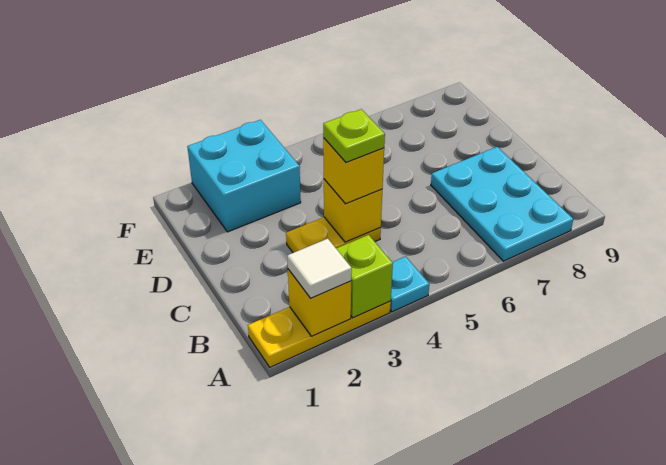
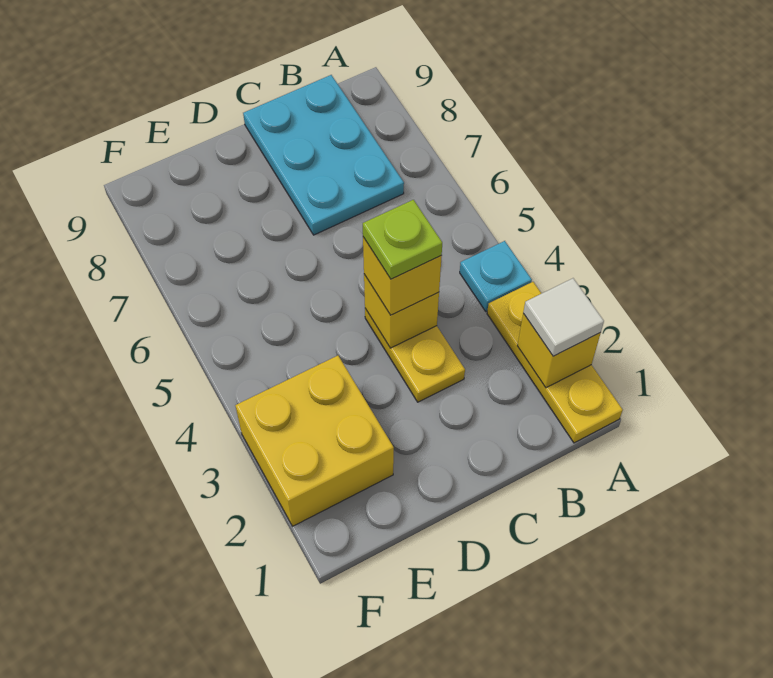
lime 1x1 brick [336,235,393,318] -> none
cyan 2x3 plate [431,147,573,261] -> cyan 2x3 plate turned to [243,75,404,235]
cyan 2x2 brick [187,120,301,232] -> yellow 2x2 brick [235,356,394,526]

